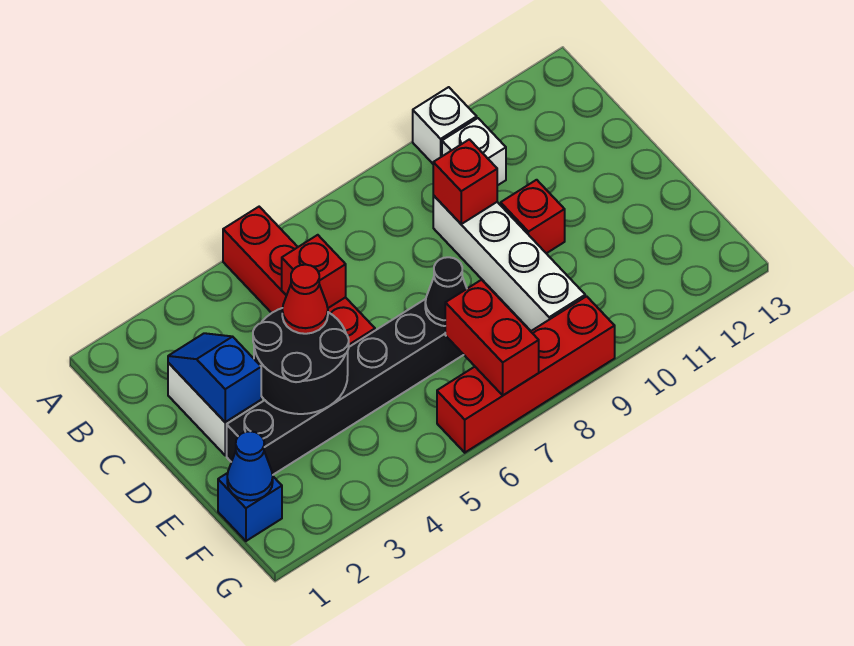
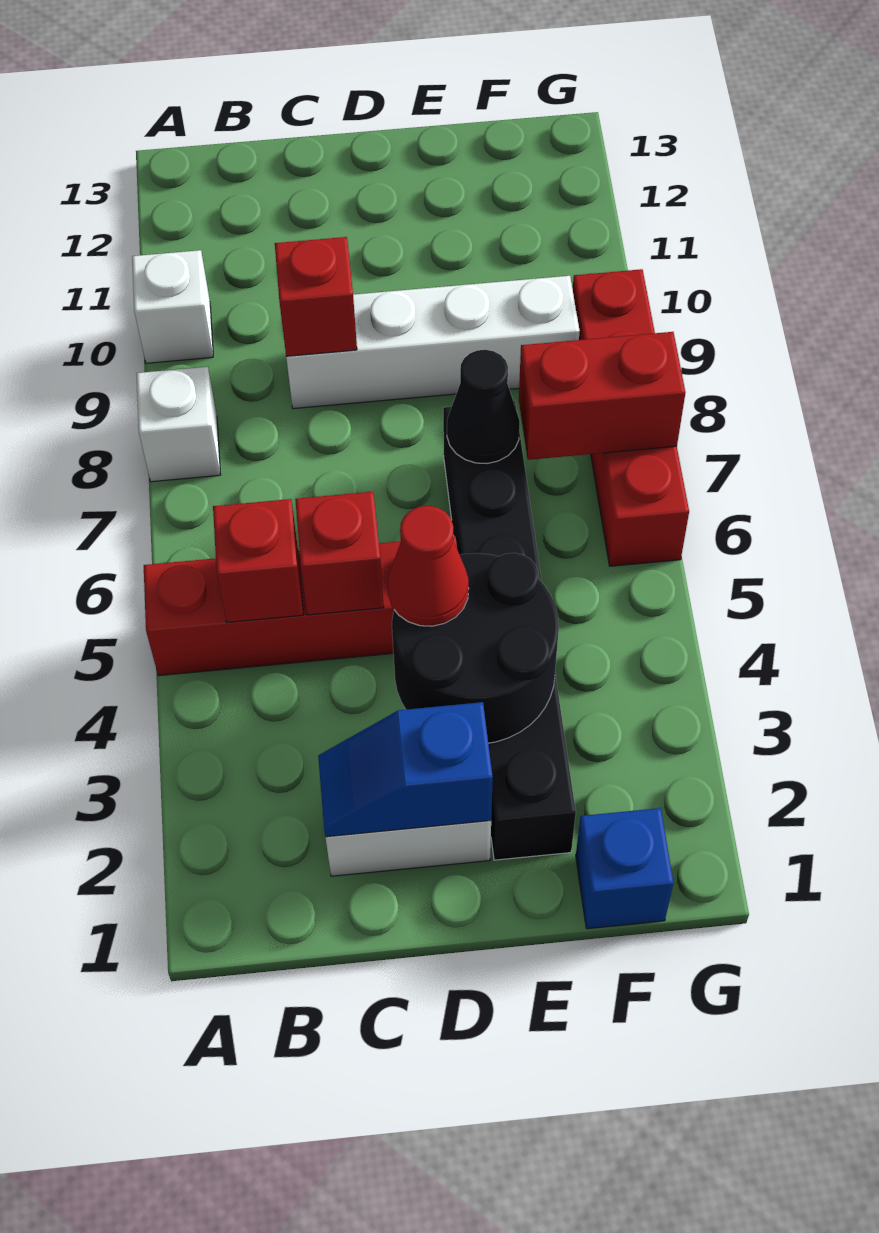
white 1x1 brick [442,118,506,186] -> white 1x1 brick moved to [136,367,221,482]
red 1x1 brick [501,180,565,253] -> red 1x1 brick moved to [213,499,303,622]
blue 1x1 cone [227,431,273,500] -> none

